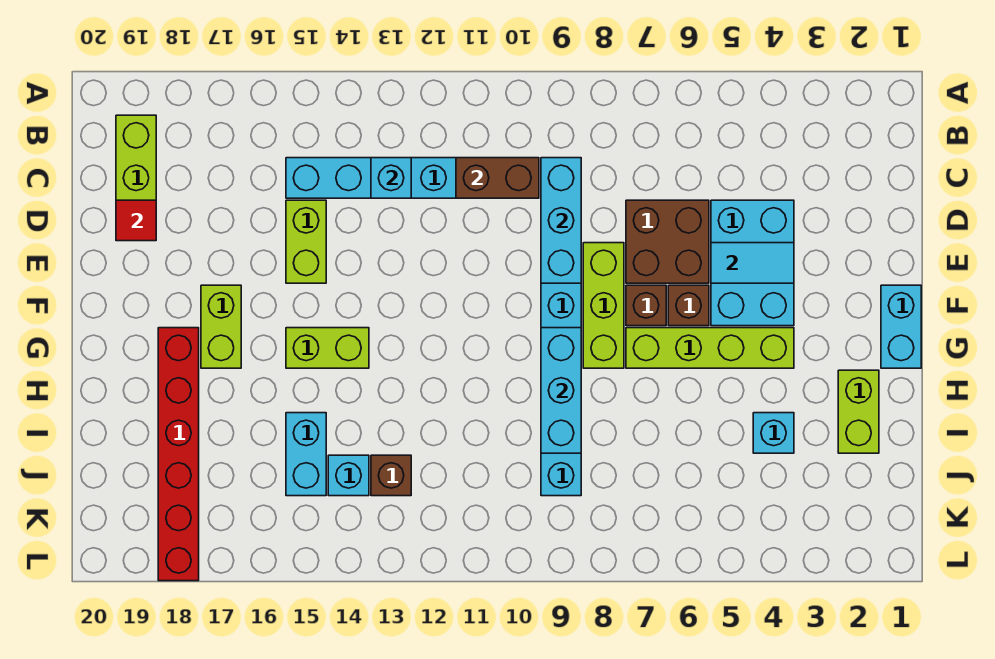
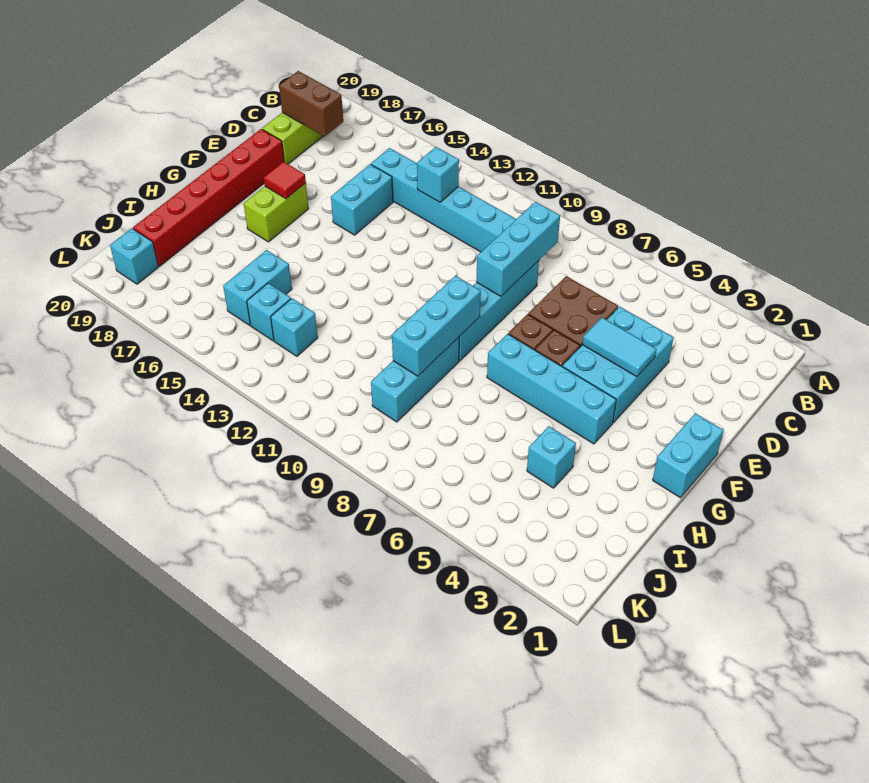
brown 1x2 brick [456,158,539,198] -> brown 1x2 brick moved to [279,71,343,136]
lime 1x2 brick [286,200,326,283] -> cyan 1x2 brick [331,164,393,235]
red 1x1 tile [116,200,156,241] -> red 1x1 tile moved to [264,162,306,199]
lime 1x3 brick [583,243,624,368] -> none
lime 1x4 brick [626,328,794,368] -> cyan 1x4 brick [487,334,616,444]
lime 1x2 brick [286,328,369,368] -> none
red 1x6 brick [158,328,199,581] -> red 1x6 brick moved to [133,129,284,266]
lime 1x2 brick [838,370,879,453] -> none
brown 1x1 brick [371,455,411,496] -> cyan 1x1 brick [271,299,318,356]
none -> cyan 1x1 brick [110,228,158,284]

